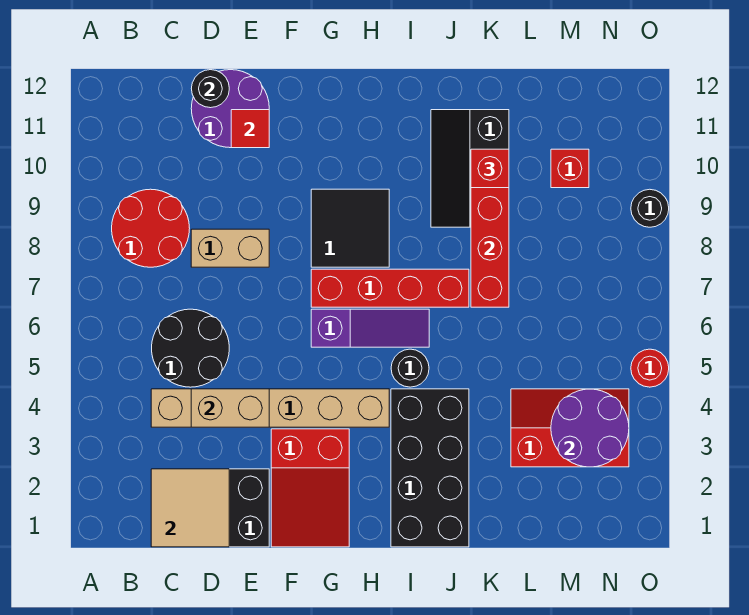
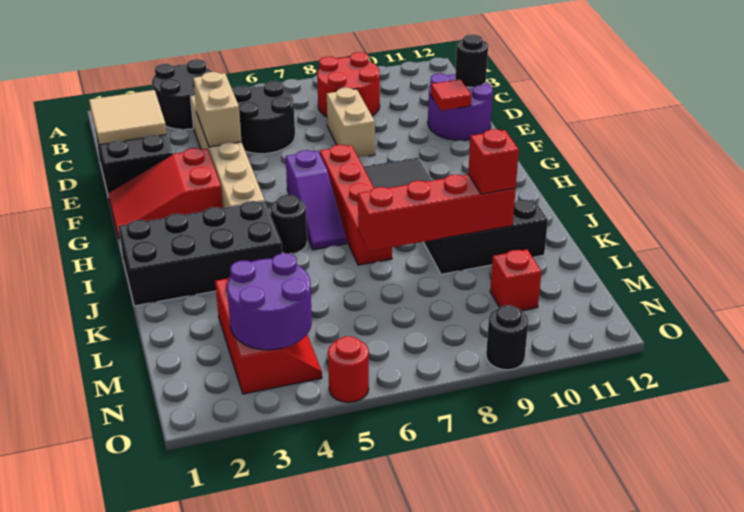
none -> black 2x2 round brick [152,59,212,130]

